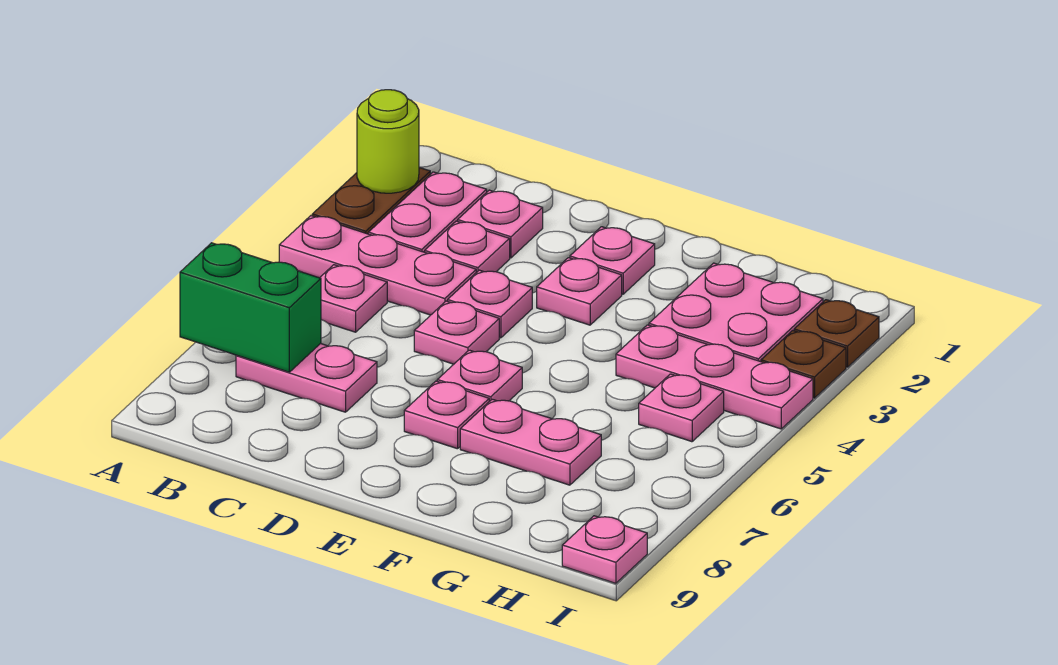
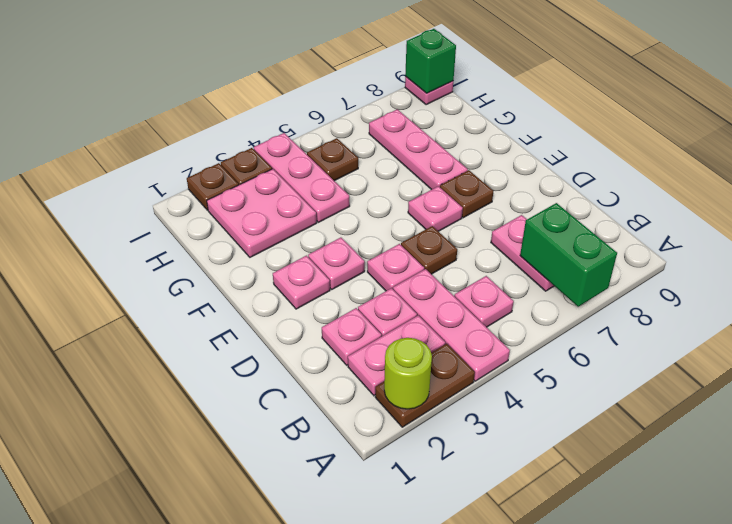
pink 1x1 plate [414,301,499,364] -> brown 1x1 plate [401,226,457,274]
pink 1x1 plate [404,381,489,449] -> brown 1x1 plate [440,170,493,218]
pink 1x2 plate [460,399,601,485] -> pink 1x3 plate [369,109,468,190]
pink 1x1 plate [639,374,724,442] -> brown 1x1 plate [307,138,358,181]
none -> green 1x1 brick [405,29,456,93]

